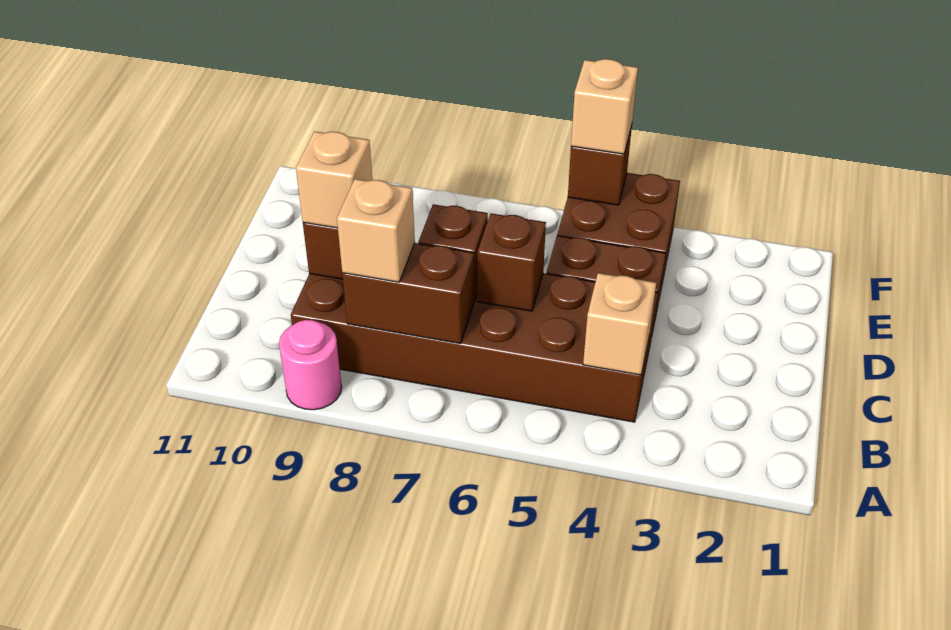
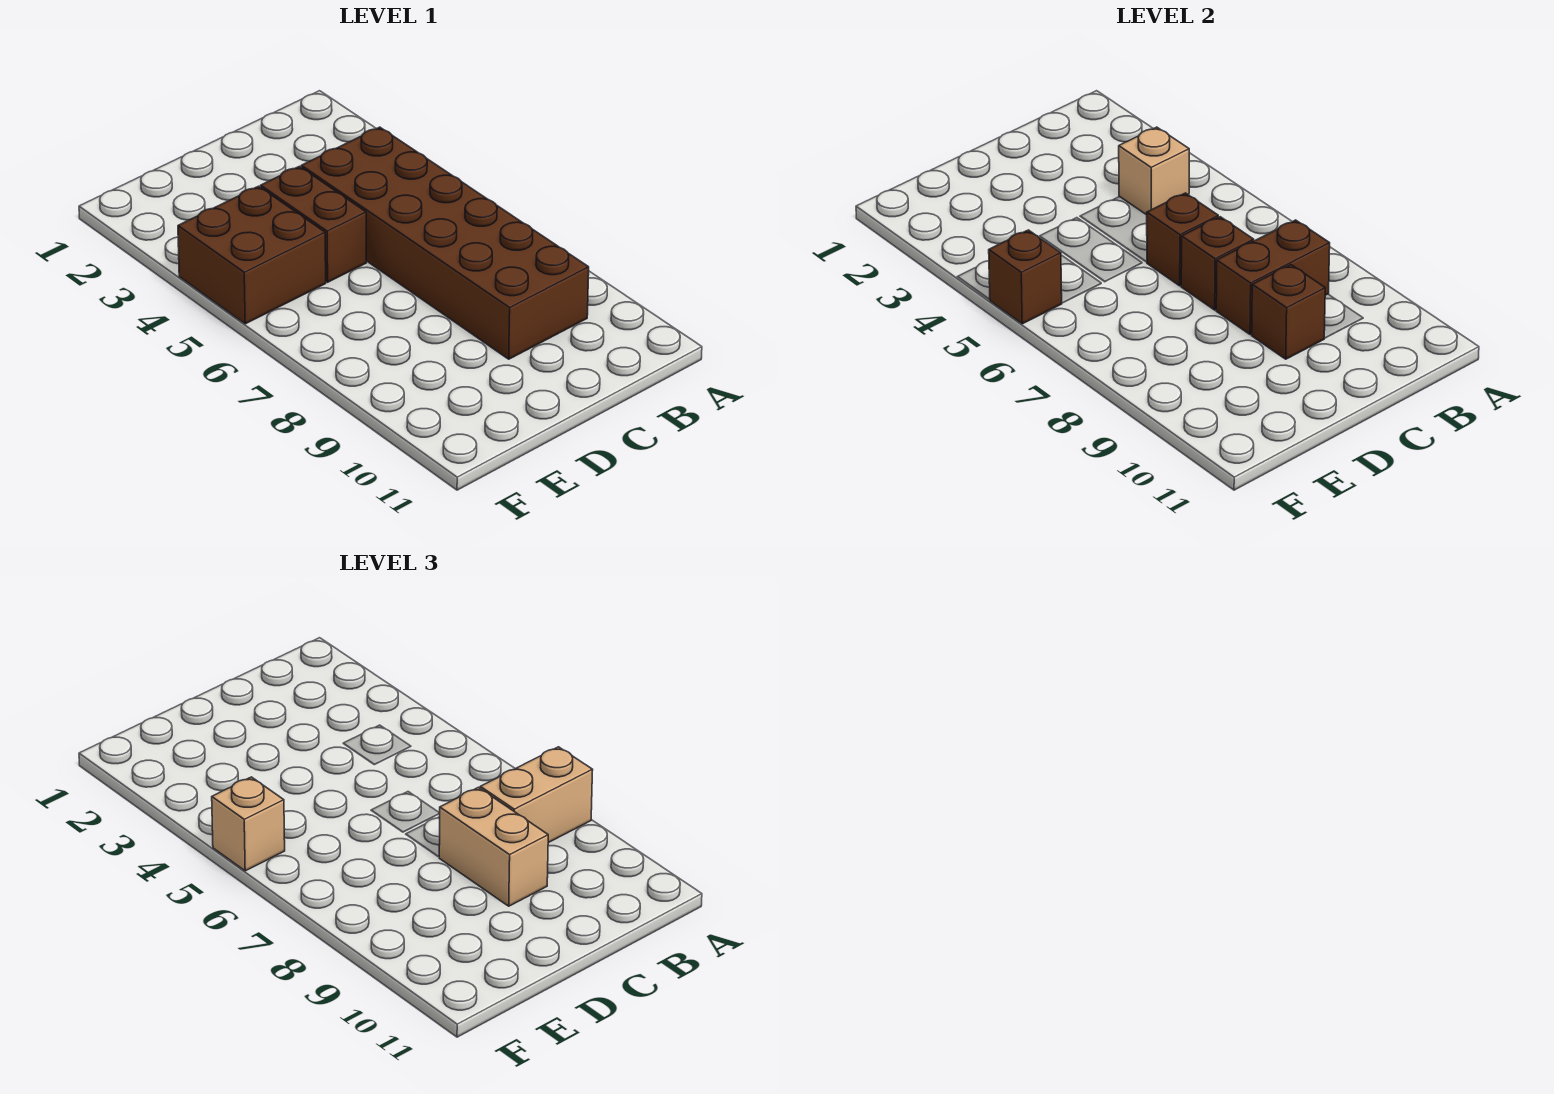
pink 1x1 round brick [279,320,342,410] -> none
brown 1x2 brick [342,243,474,344] -> brown 1x2 brick turned to [1216,220,1330,335]
tan 1x1 brick [337,179,415,282] -> tan 1x2 brick [480,747,593,843]
tan 1x1 brick [296,131,372,228] -> tan 1x2 brick [439,787,548,906]

